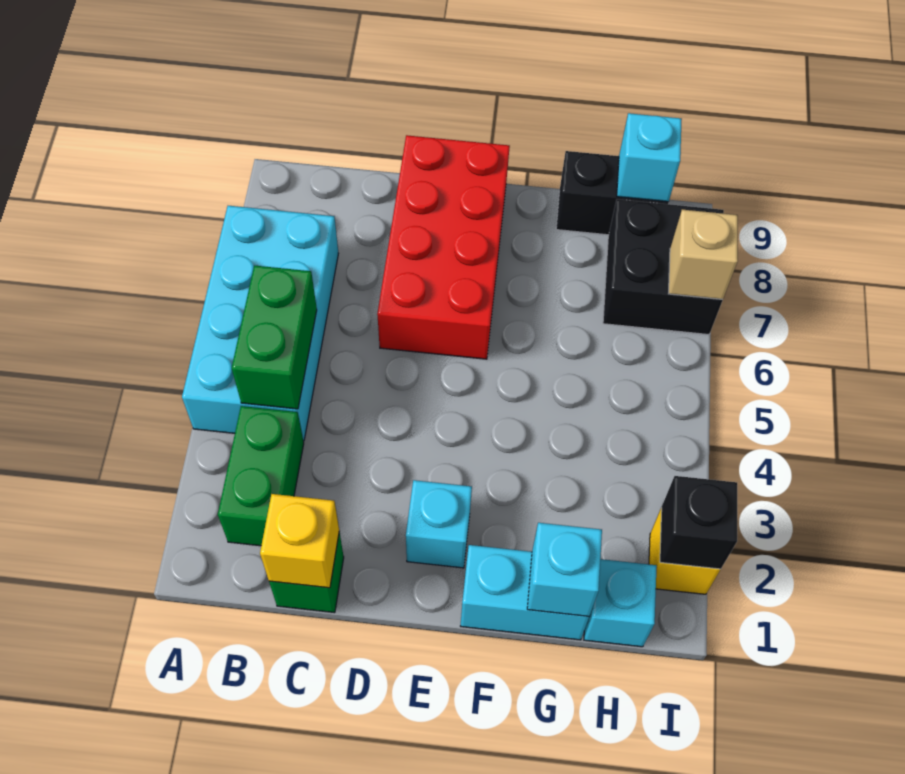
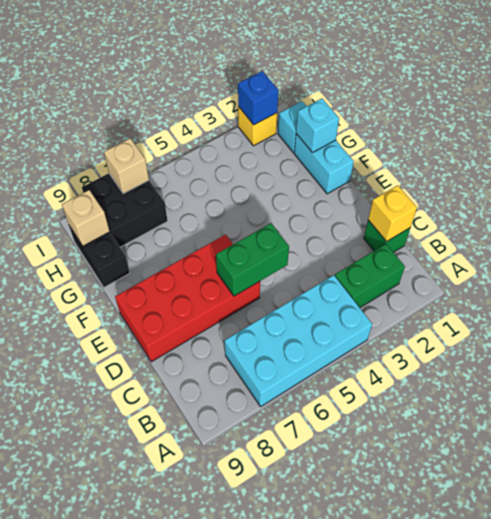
green 1x2 brick [232,265,317,409] -> green 1x2 brick moved to [216,223,289,296]
cyan 1x1 brick [406,480,472,568] -> none
cyan 1x1 brick [617,113,682,202] -> tan 1x1 brick [62,190,110,246]
black 1x1 brick [660,476,737,569] -> blue 1x1 brick [238,71,278,125]

